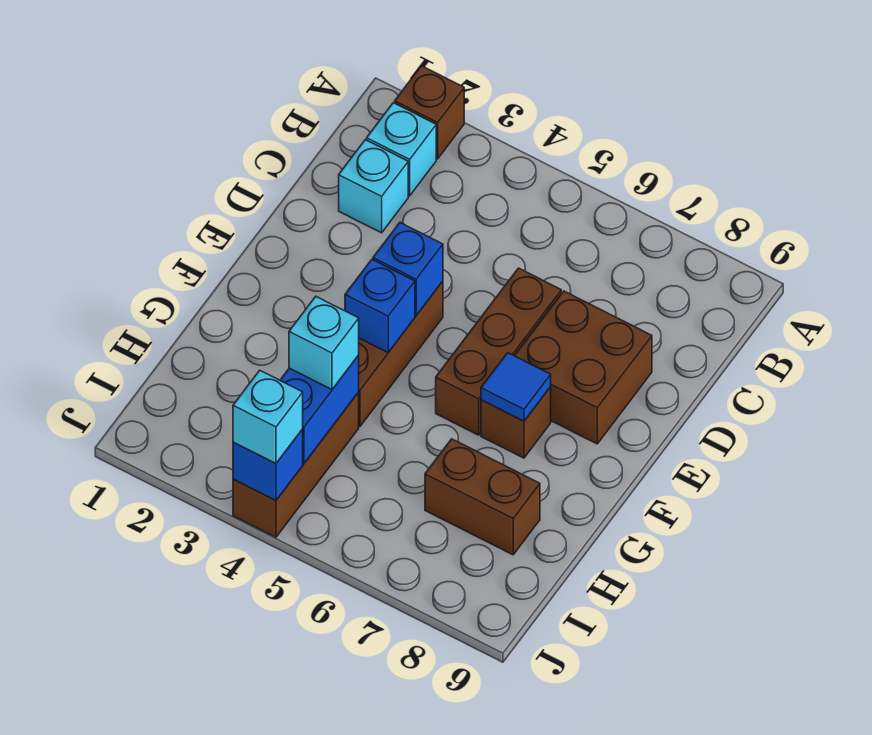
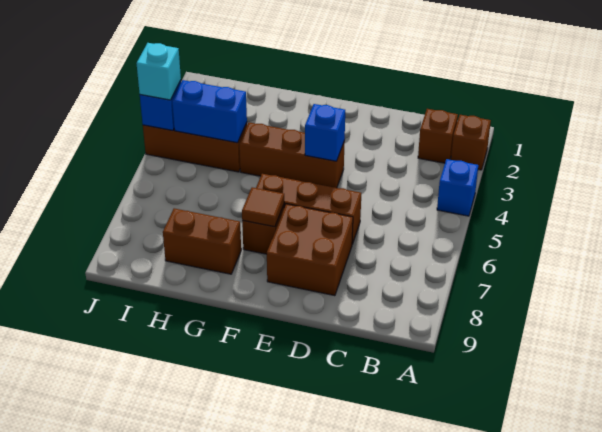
cyan 1x1 brick [367,103,436,196] -> brown 1x1 brick [418,109,458,163]
cyan 1x1 brick [339,140,408,233] -> none
blue 1x1 brick [345,260,415,352] -> blue 1x1 brick moved to [437,159,478,216]
blue 1x1 tile [481,353,551,421] -> brown 1x1 tile [242,187,284,227]
cyan 1x1 brick [289,297,359,389] -> none
brown 1x2 brick [425,439,540,555] -> brown 1x2 brick turned to [163,208,241,274]

